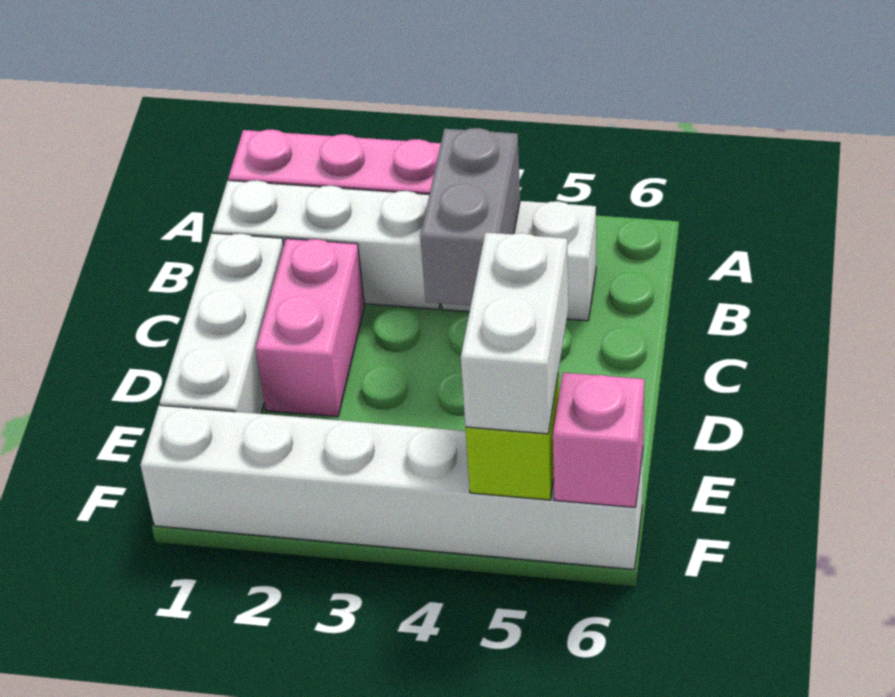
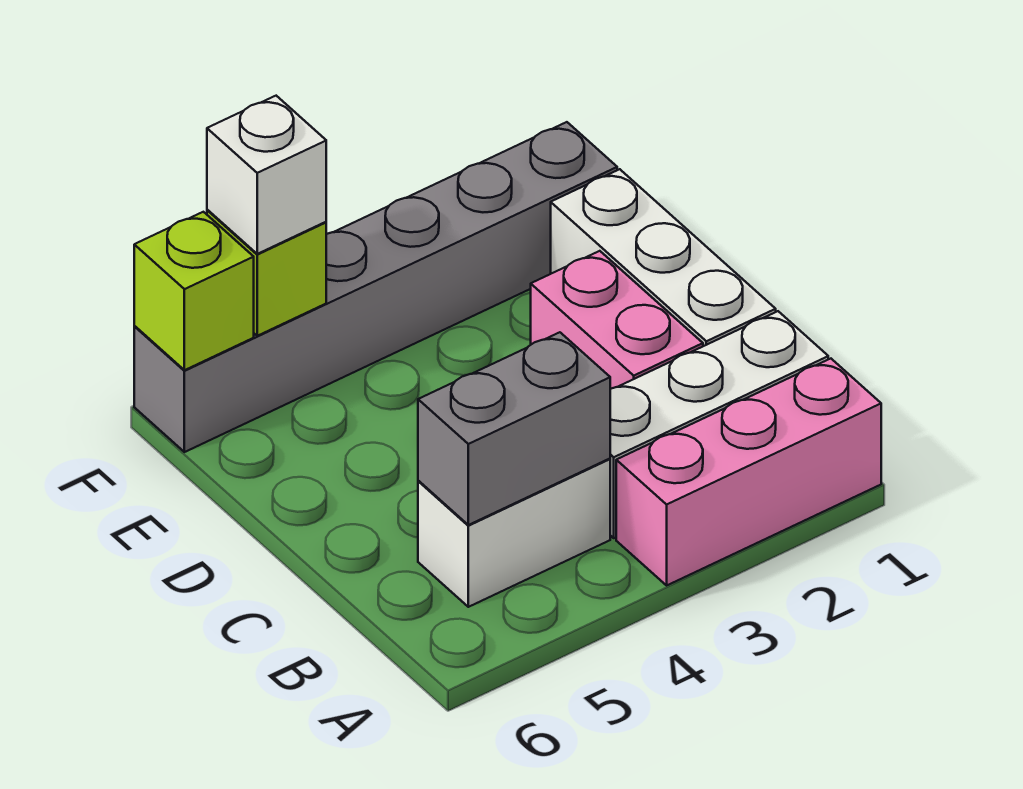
grey 1x2 brick [420,128,520,306] -> grey 1x2 brick turned to [418,332,610,525]
white 1x2 brick [461,232,568,434] -> white 1x1 brick [207,96,326,254]
white 1x6 brick [140,405,643,569] -> grey 1x6 brick [134,122,617,452]
pink 1x1 brick [553,373,645,507] -> lime 1x1 brick [134,212,254,370]

